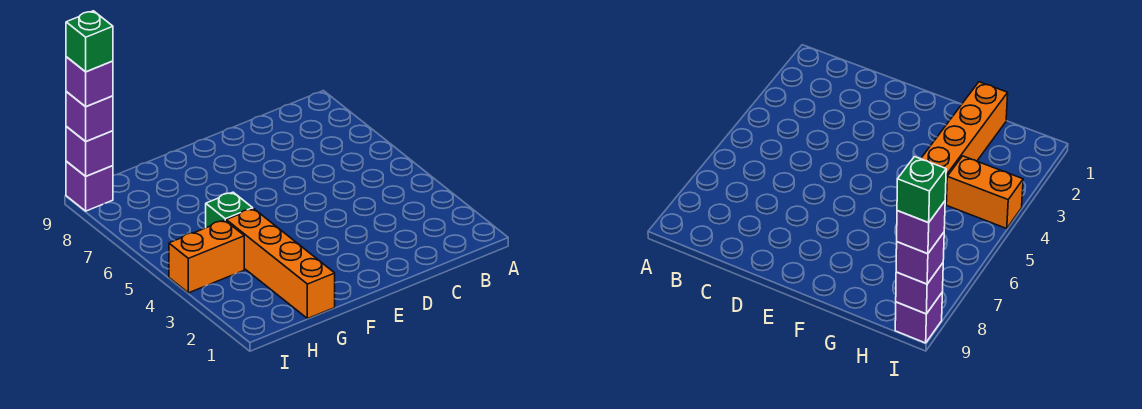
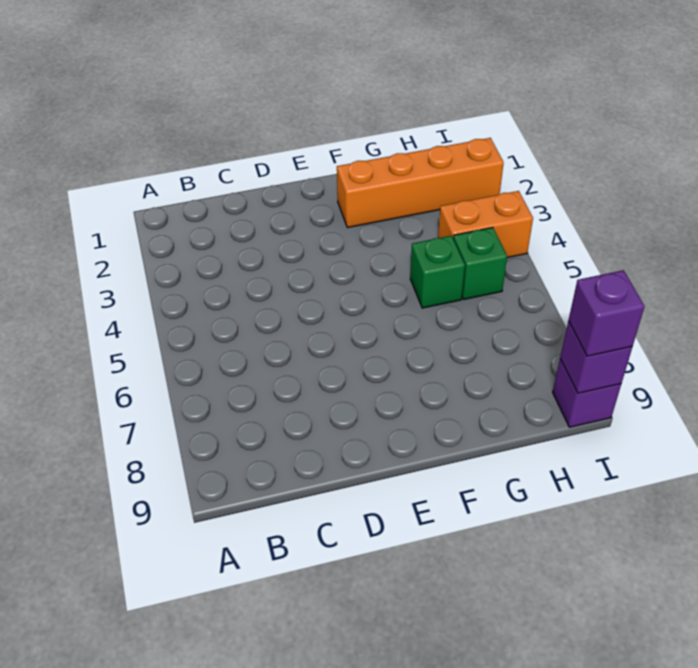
orange 1x4 brick [226,209,335,319] -> orange 1x4 brick turned to [337,138,504,228]
purple 1x1 brick [66,57,113,107] -> none
green 1x1 brick [66,11,113,72] -> green 1x1 brick moved to [453,228,507,299]

